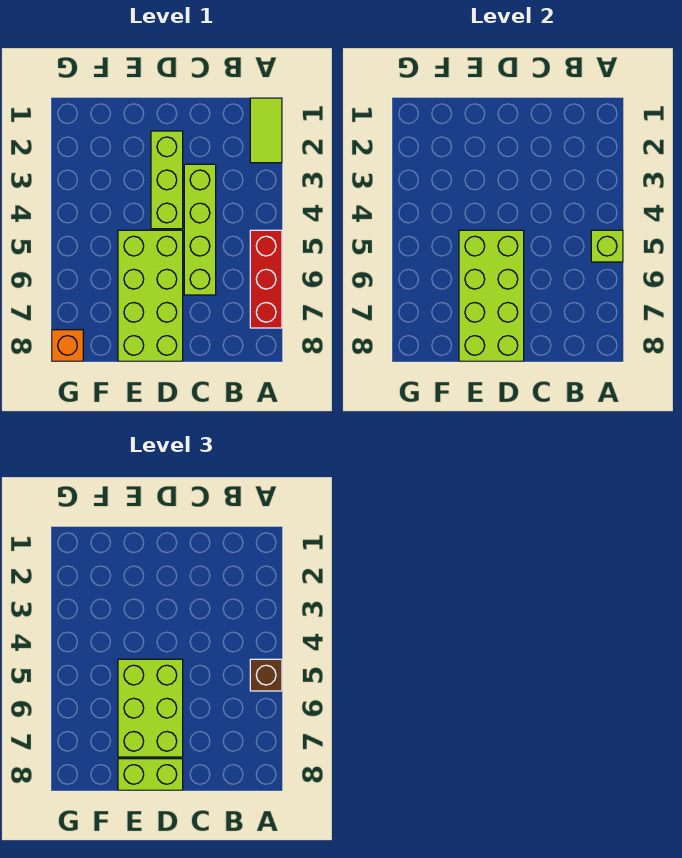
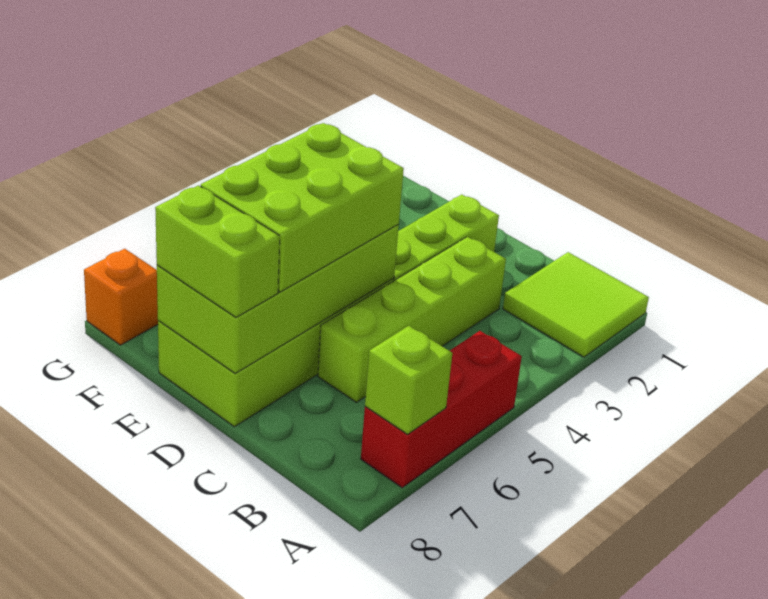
lime 1x2 tile [250,98,282,163] -> lime 2x2 tile [503,252,649,357]
lime 1x1 brick [591,230,623,262] -> lime 1x1 brick moved to [365,326,452,434]
brown 1x1 brick [250,659,282,691] -> none

